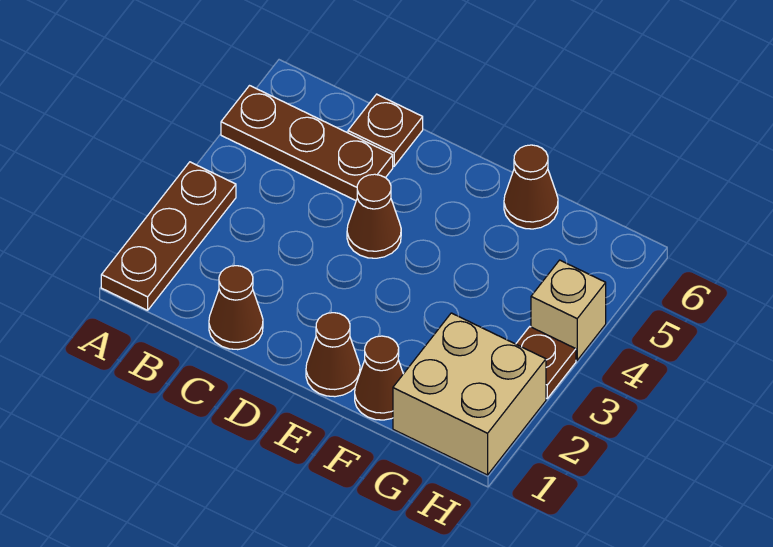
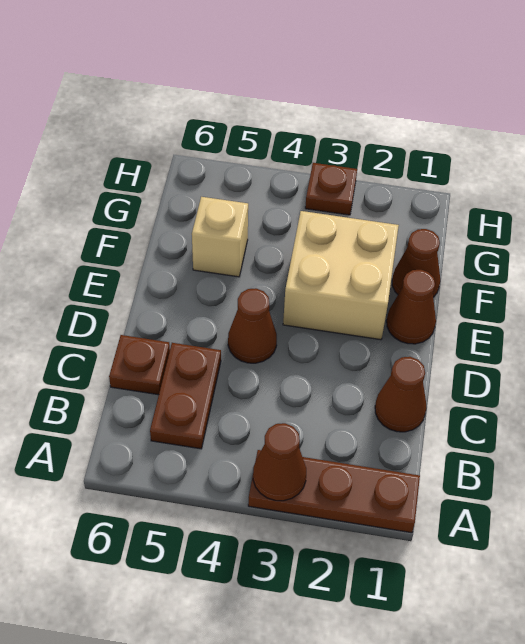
brown 1x3 plate [221,86,393,200] -> brown 1x2 plate [150,343,221,449]
brown 1x1 cone [504,145,558,229] -> brown 1x1 cone moved to [253,423,306,501]
tan 2x2 brick [393,313,546,475] -> tan 2x2 brick moved to [283,211,399,340]
tan 1x1 brick [531,260,606,360] -> tan 1x1 brick moved to [192,197,248,277]

